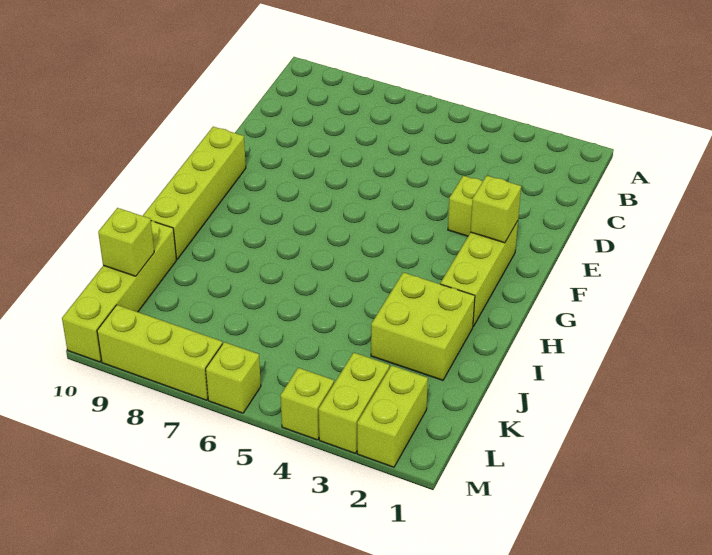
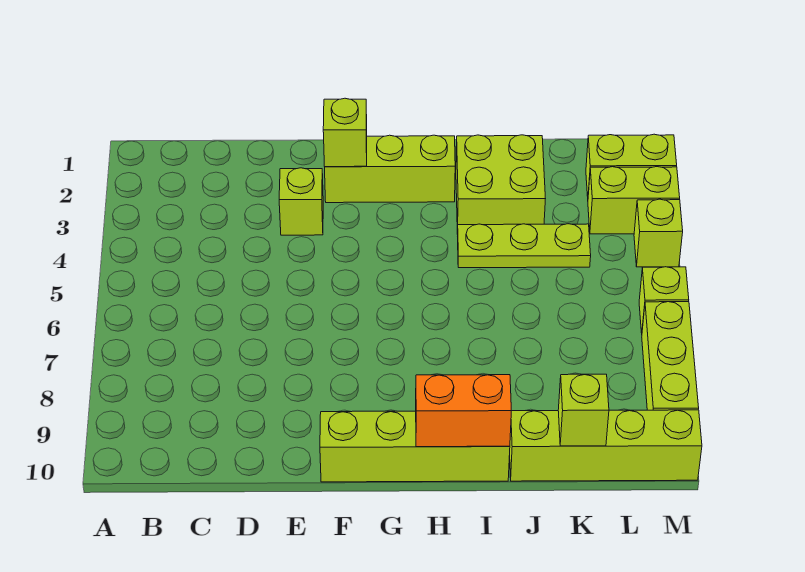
none -> orange 1x2 brick [416,375,511,447]
none -> lime 1x3 plate [457,224,591,268]

